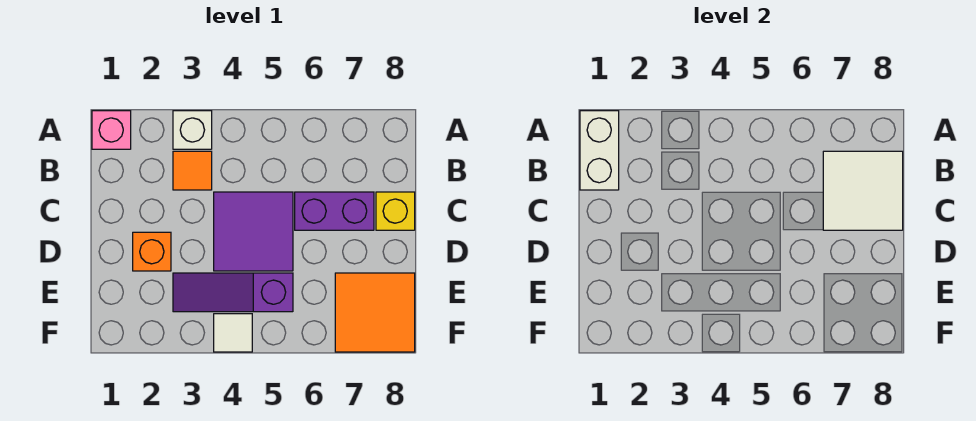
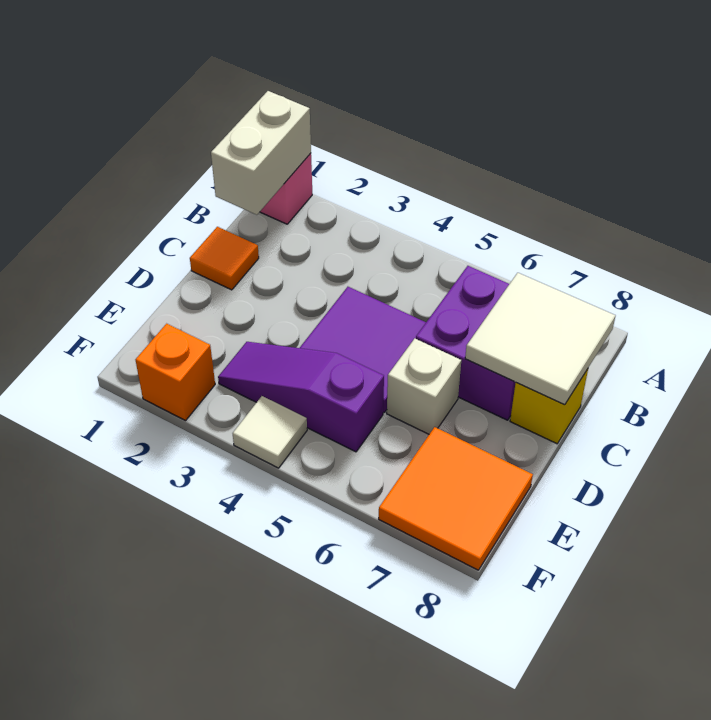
white 1x1 brick [173,111,212,149] -> white 1x1 brick moved to [387,338,461,434]
orange 1x1 tile [173,151,212,190] -> orange 1x1 tile moved to [190,227,259,290]
purple 1x2 brick [295,192,374,230] -> purple 2x2 brick [416,266,516,420]
orange 1x1 brick [133,232,171,271] -> orange 1x1 brick moved to [136,324,215,421]

